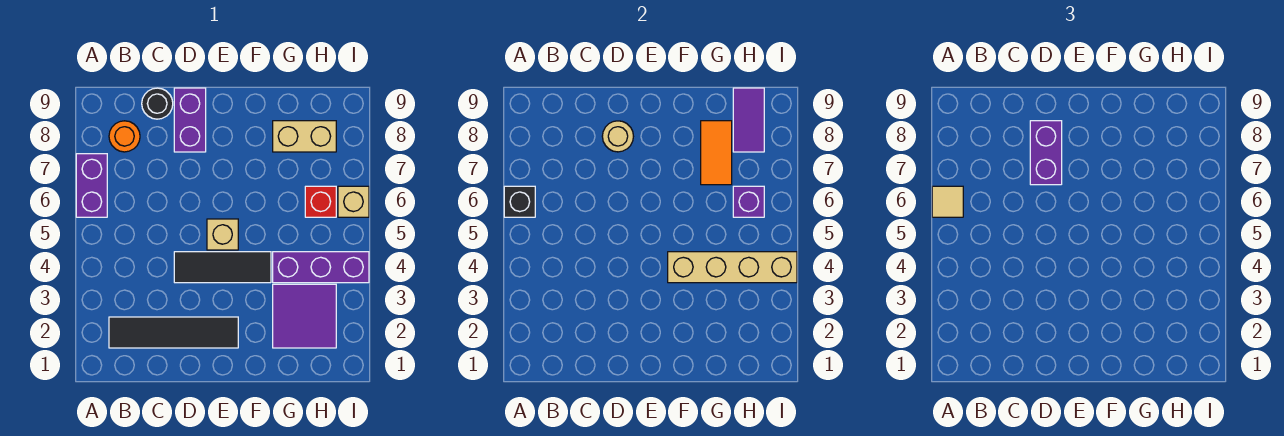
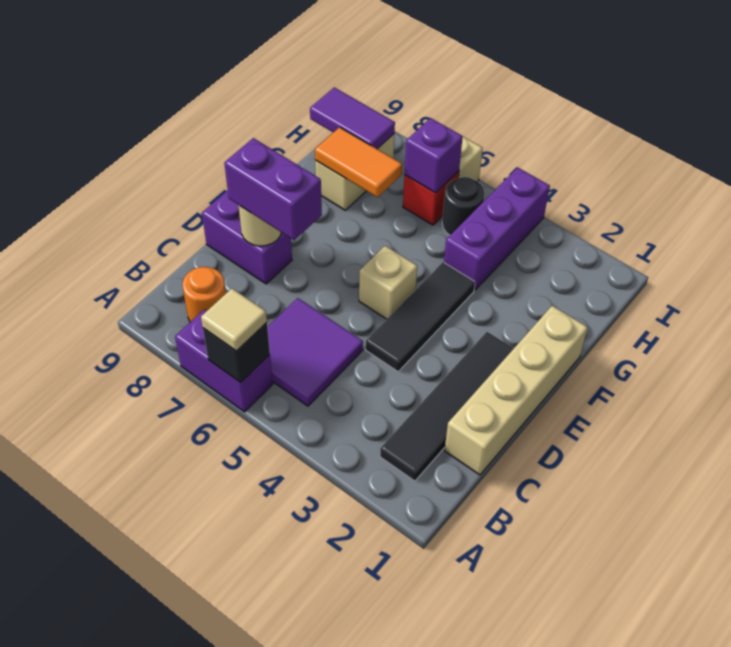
black 1x1 round brick [142,88,173,119] -> black 1x1 round brick moved to [442,177,485,235]
tan 1x4 brick [668,252,797,283] -> tan 1x4 brick moved to [445,306,588,475]
purple 2x2 tile [273,284,336,348] -> purple 2x2 tile moved to [267,298,363,406]

